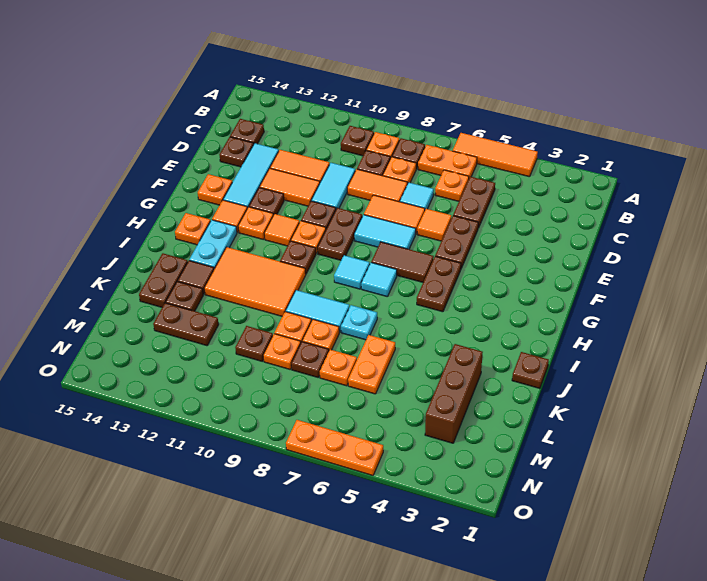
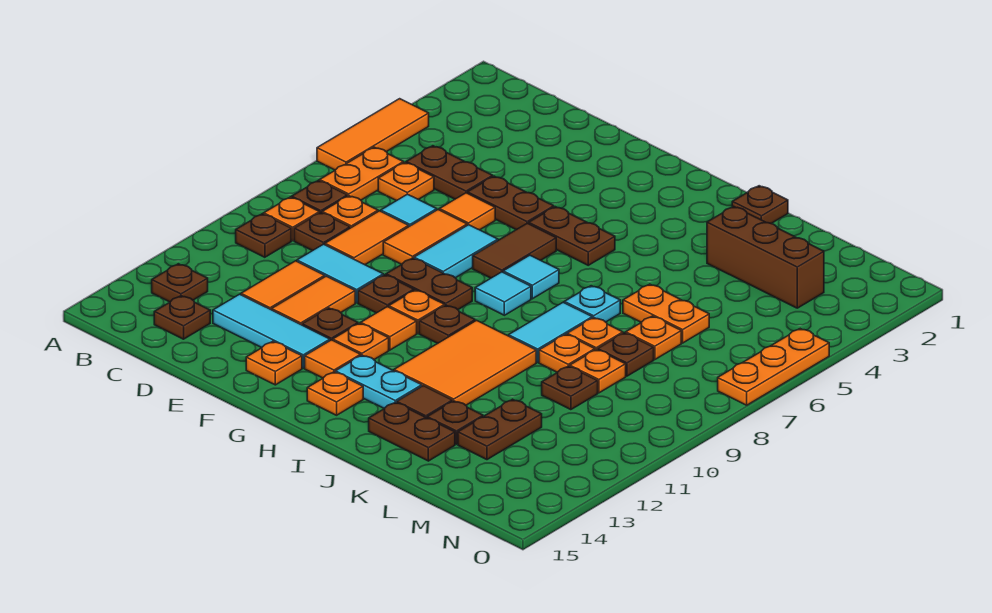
brown 1x1 plate [219,137,253,167] -> brown 1x1 plate moved to [152,264,208,302]

